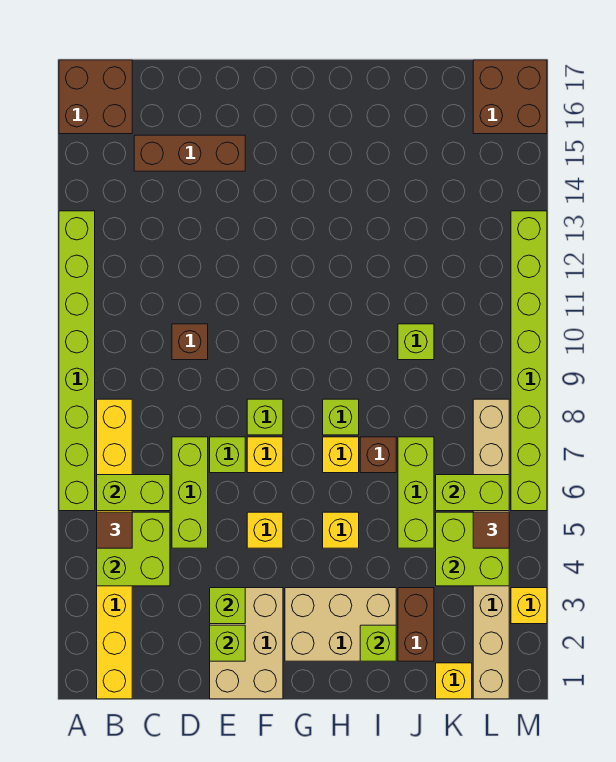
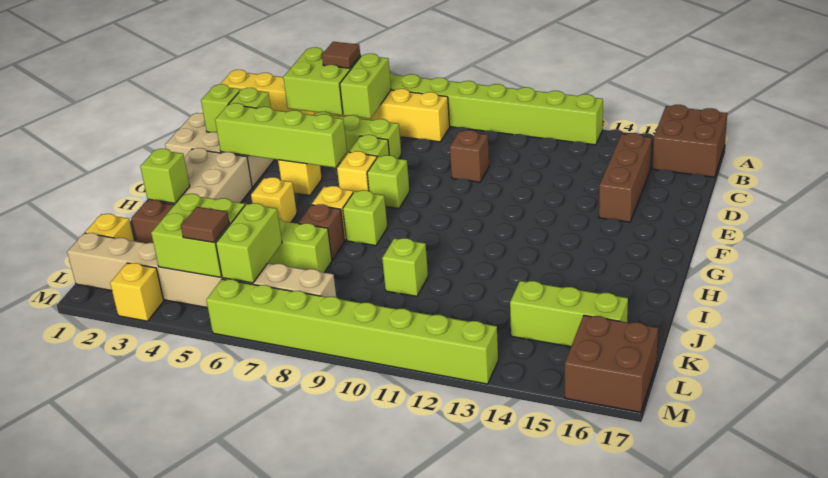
none -> lime 1x4 brick [215,103,347,168]
none -> lime 1x3 brick [510,281,628,347]

